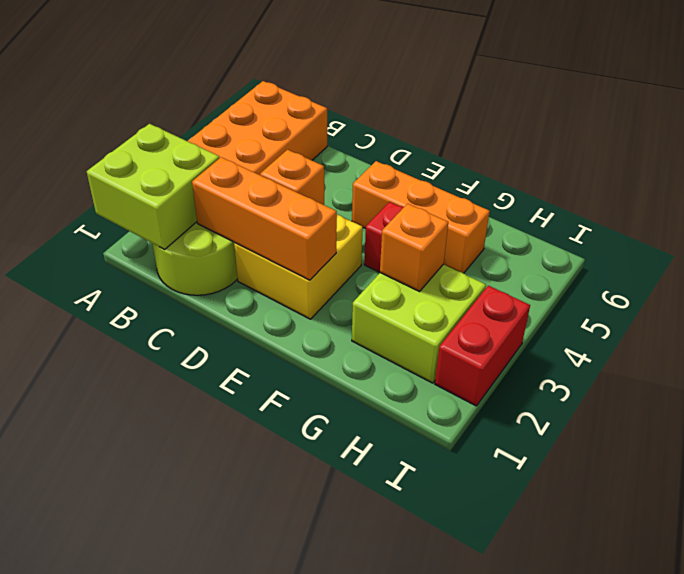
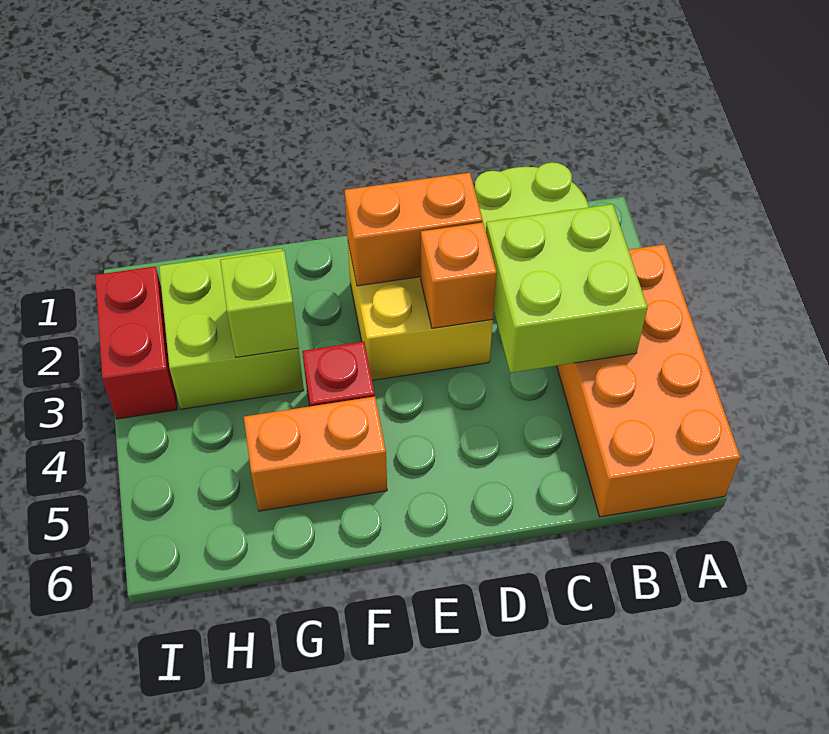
lime 2x2 brick [87,124,219,250] -> lime 2x2 brick moved to [486,204,647,373]
orange 1x3 brick [192,157,337,280] -> orange 1x2 brick [344,173,483,286]
orange 1x3 brick [352,161,490,273] -> orange 1x2 brick [244,397,387,511]
orange 1x1 brick [380,204,448,291] -> lime 1x1 brick [220,251,298,357]

